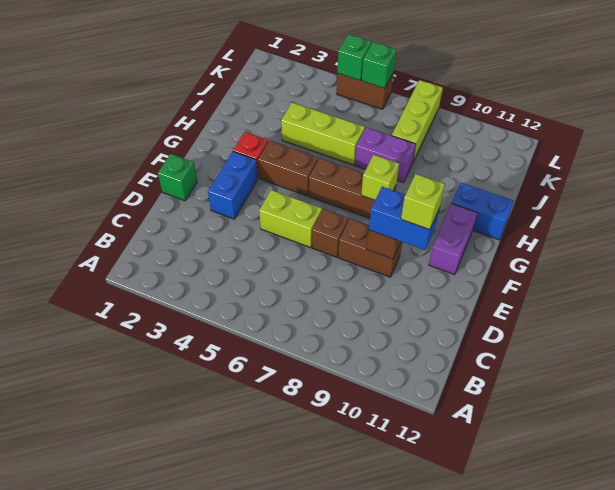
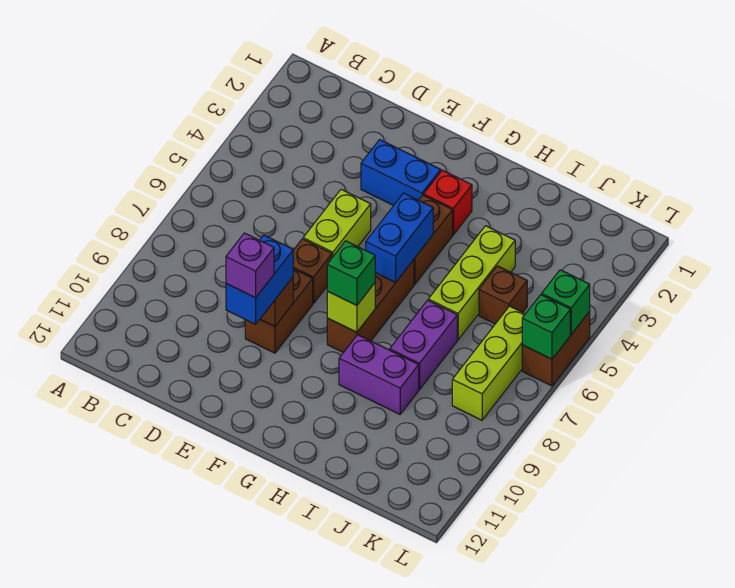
green 1x1 brick [158,154,197,201] -> green 1x1 brick moved to [327,241,375,305]
lime 1x1 brick [401,174,445,230] -> purple 1x1 brick [226,233,274,298]
purple 1x2 brick [429,204,477,274] -> purple 1x2 brick moved to [339,335,419,414]
blue 1x2 brick [452,183,514,240] -> blue 1x2 brick moved to [366,193,433,282]
none -> brown 1x1 brick [479,266,527,324]
lime 1x3 brick [392,80,443,162] -> lime 1x3 brick turned to [452,306,525,420]

